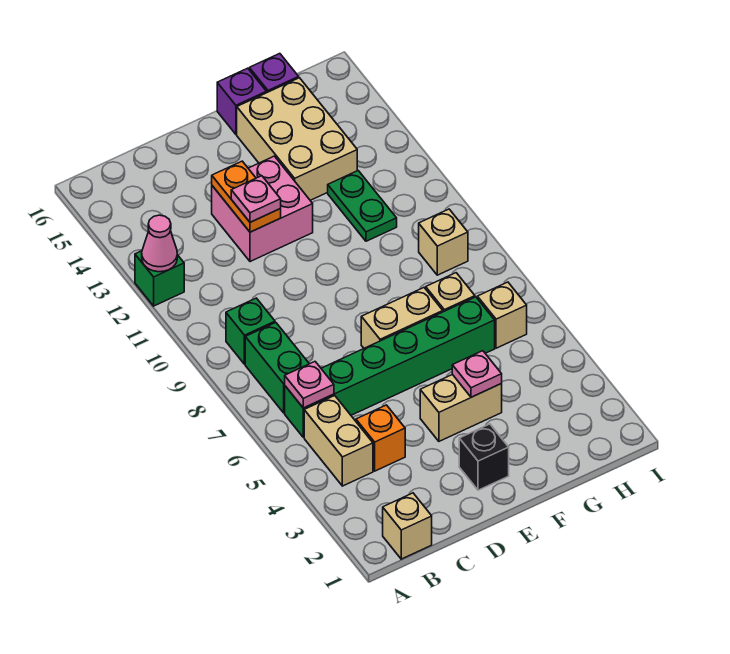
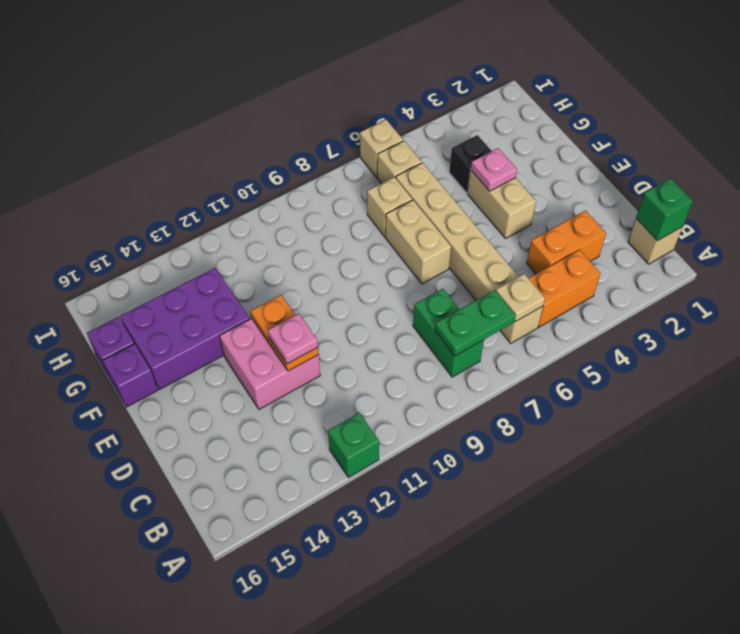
pink 1x1 cone [142,215,177,272] -> none
tan 1x2 brick [304,396,373,486] -> orange 1x2 brick [529,250,600,327]
green 1x6 brick [285,297,495,437] -> tan 1x6 brick [396,163,543,343]
pink 1x1 plate [285,362,334,408] -> tan 1x1 plate [496,274,545,322]
green 1x2 brick [245,323,309,413] -> green 1x2 brick turned to [413,289,484,377]
green 1x1 brick [226,298,275,364] -> green 1x1 brick moved to [636,178,693,241]
orange 1x1 brick [356,405,405,471] -> orange 1x2 brick [527,211,606,274]
orange 1x2 plate [212,161,281,232] -> orange 1x2 plate turned to [251,295,319,371]
black 1x1 brick [459,424,509,490] -> black 1x1 brick moved to [449,135,491,193]
tan 2x3 brick [237,78,357,200] -> purple 2x3 brick [120,268,250,389]
green 1x2 plate [328,171,397,241] -> green 1x2 plate moved to [435,290,515,356]
tan 1x1 brick [419,209,468,275] -> tan 1x1 brick moved to [360,120,403,177]

